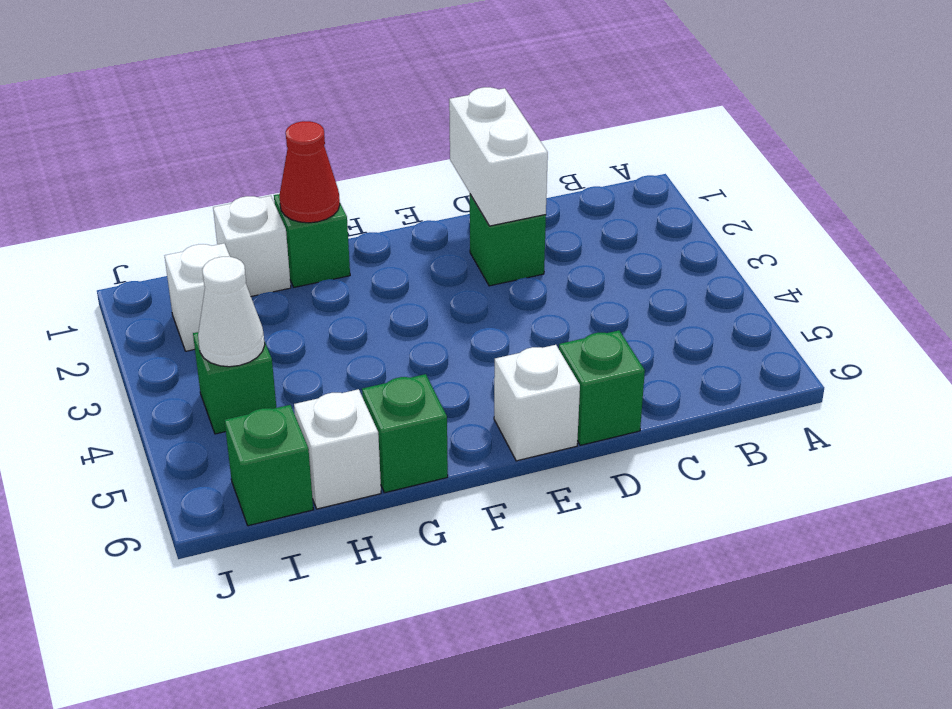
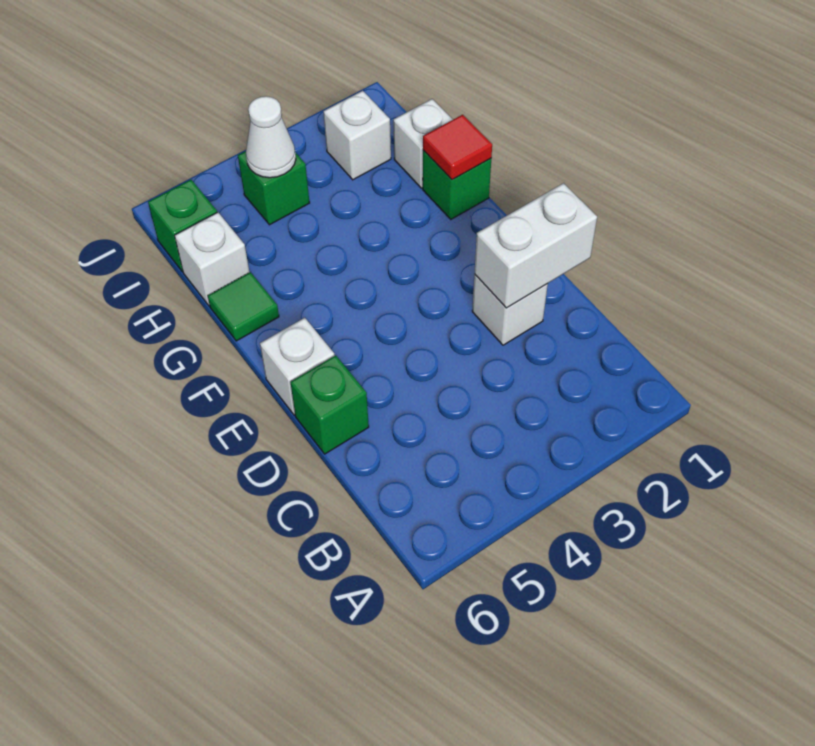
green 1x1 brick [470,194,546,286] -> white 1x1 brick [472,274,548,345]
red 1x1 cone [279,121,340,223] -> red 1x1 tile [423,115,492,180]
green 1x1 brick [362,374,448,493] -> green 1x1 tile [208,272,279,341]

